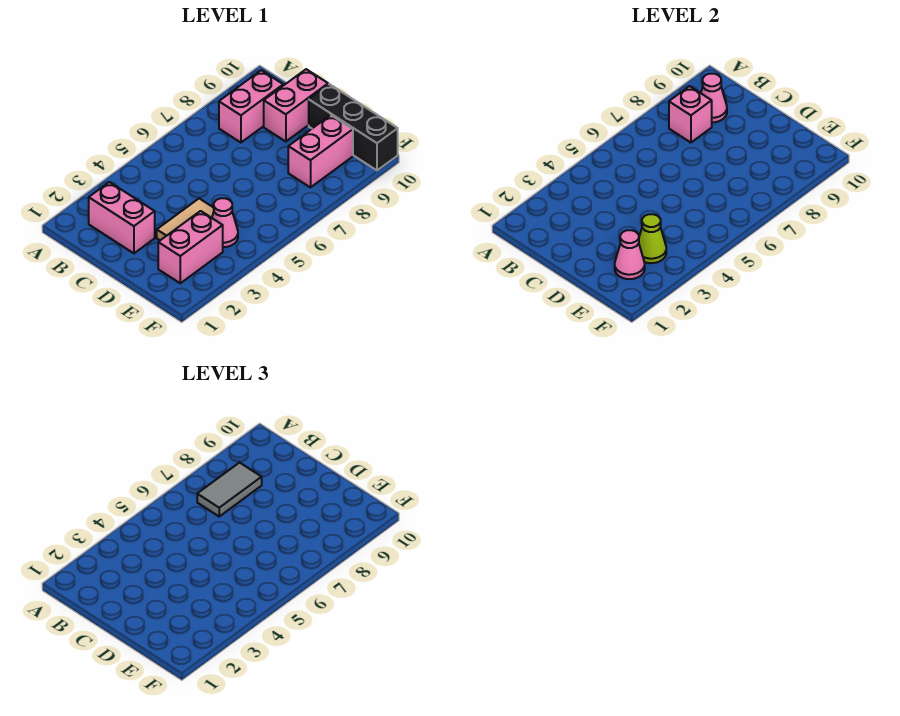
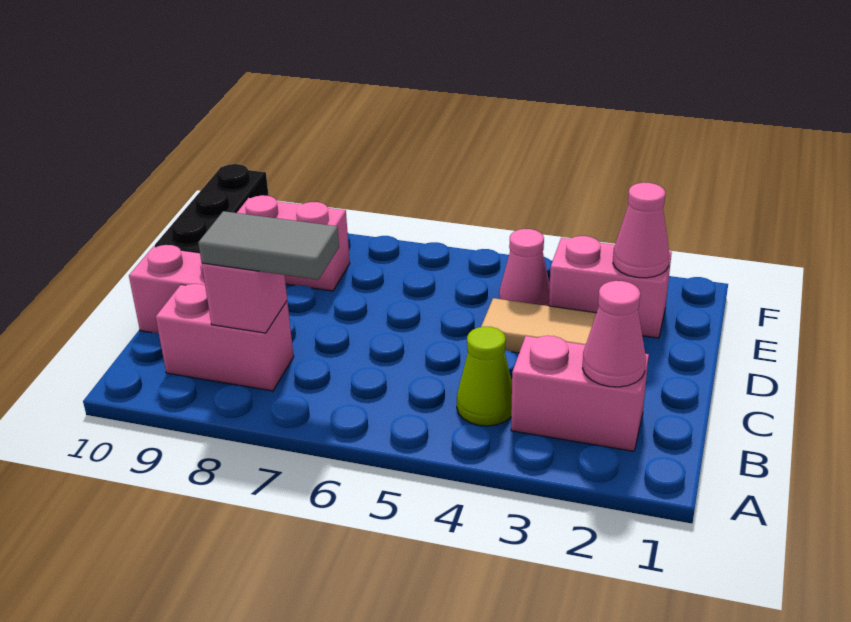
pink 1x2 brick [89,182,155,253] -> pink 1x2 brick turned to [511,336,649,451]
pink 1x1 cone [701,74,727,122] -> pink 1x1 cone moved to [582,281,646,387]
lime 1x1 cone [639,214,666,263] -> lime 1x1 cone moved to [457,327,512,426]

